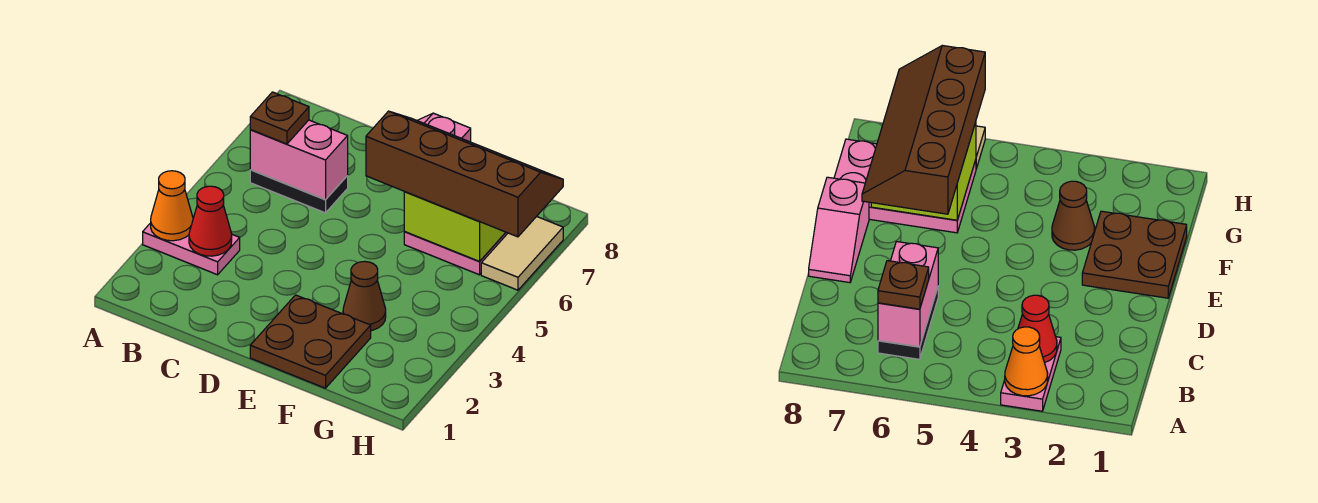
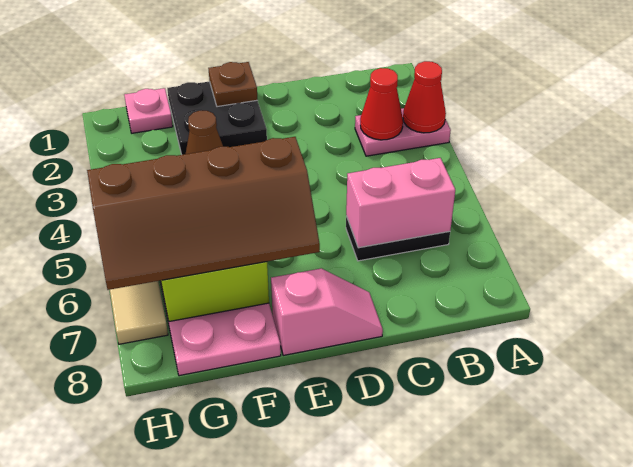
orange 1x1 cone [151,171,193,241] -> red 1x1 cone [403,61,446,133]
brown 1x1 plate [250,92,309,144] -> brown 1x1 plate moved to [208,62,258,107]
brown 2x2 plate [250,295,371,388] -> black 2x2 plate [167,81,267,155]
none -> pink 1x1 plate [124,88,173,133]

